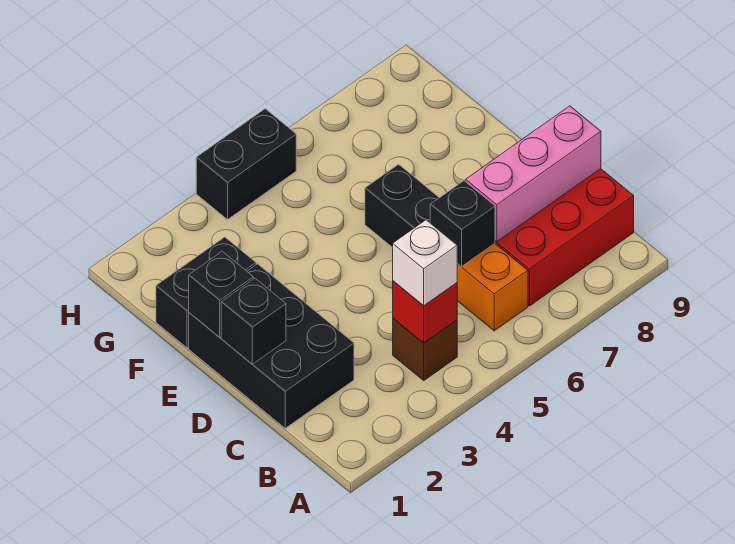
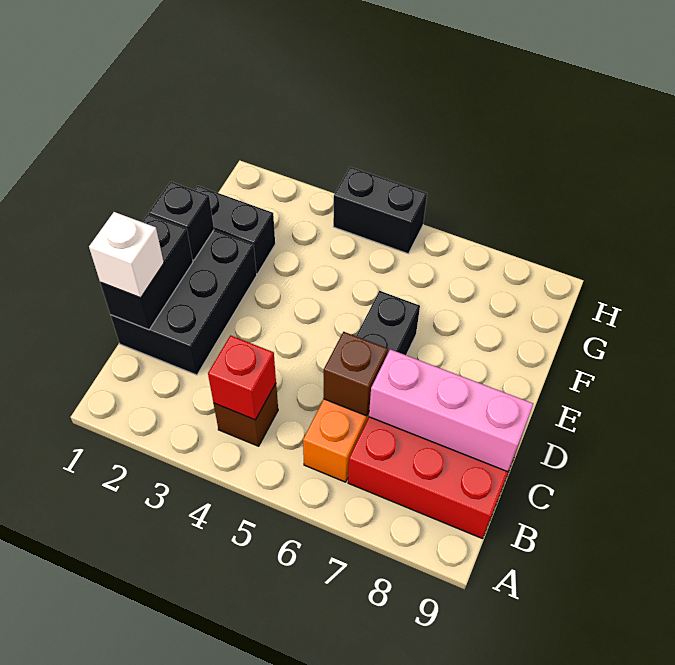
white 1x1 brick [393,220,457,306] -> white 1x1 brick moved to [89,212,164,298]
black 1x1 brick [430,181,495,267] -> brown 1x1 brick [324,332,388,416]
black 1x1 brick [221,278,286,364] -> black 1x2 brick [100,214,193,330]

